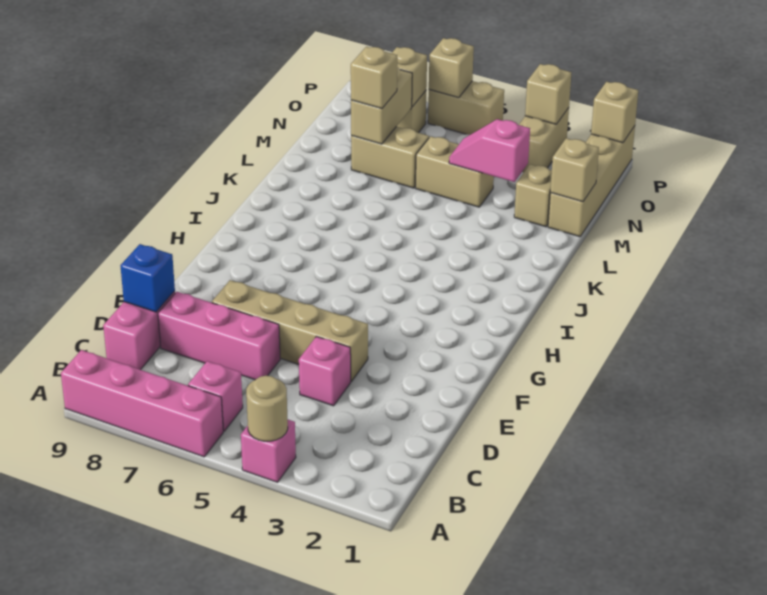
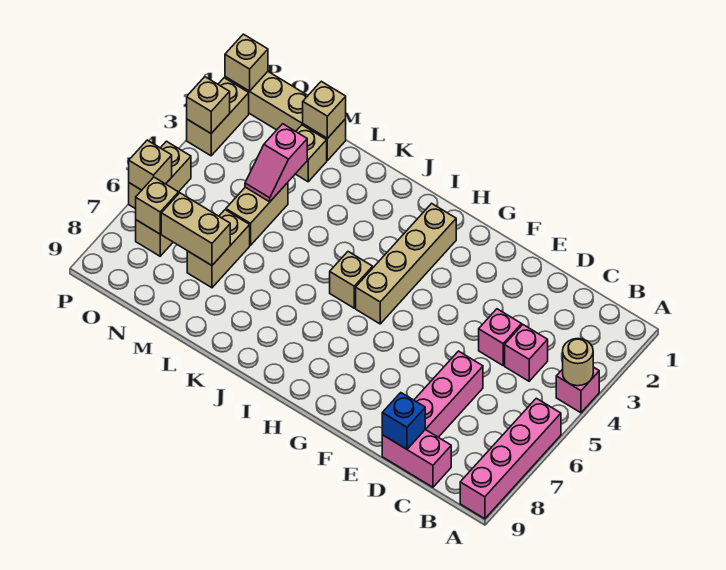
pink 1x1 brick [188,361,243,431] -> pink 1x1 brick moved to [505,325,548,381]
tan 1x4 brick [212,280,368,382] -> tan 1x4 brick moved to [356,203,456,324]
tan 1x1 brick [351,47,397,109] -> tan 1x1 brick moved to [330,252,373,308]
tan 1x2 brick [519,108,569,173] -> tan 1x2 brick turned to [187,78,249,156]

